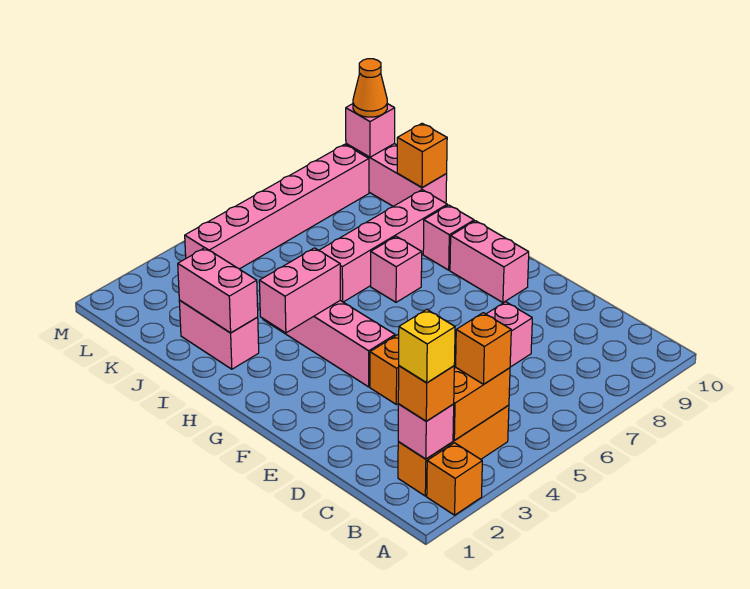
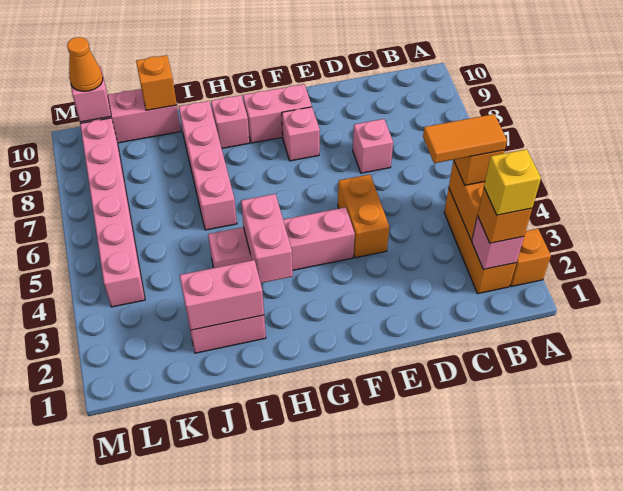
none -> orange 1x2 tile [423,114,507,163]
pink 1x1 brick [371,236,422,302] -> pink 1x1 brick moved to [282,107,320,161]

